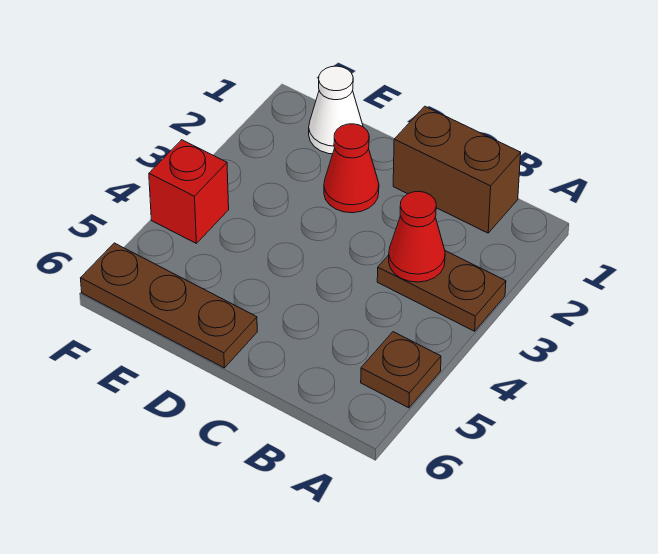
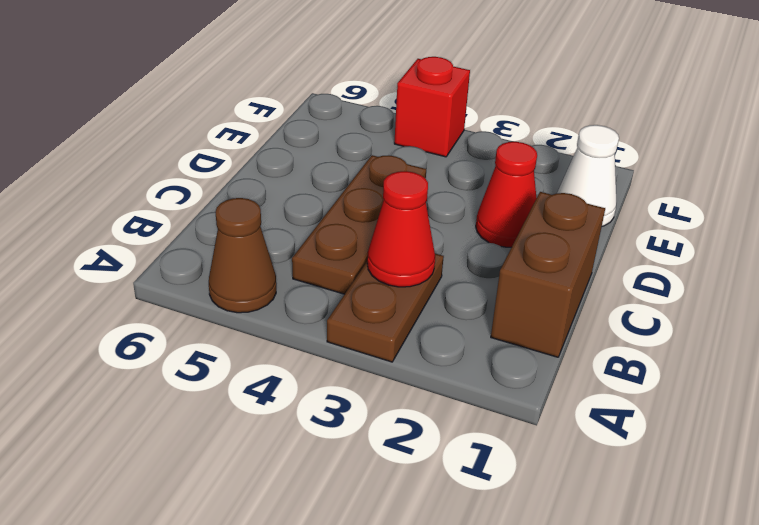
brown 1x1 plate [361,332,441,408] -> brown 1x1 cone [209,198,276,313]
brown 1x3 plate [81,243,257,368] -> brown 1x3 plate moved to [292,155,426,294]

